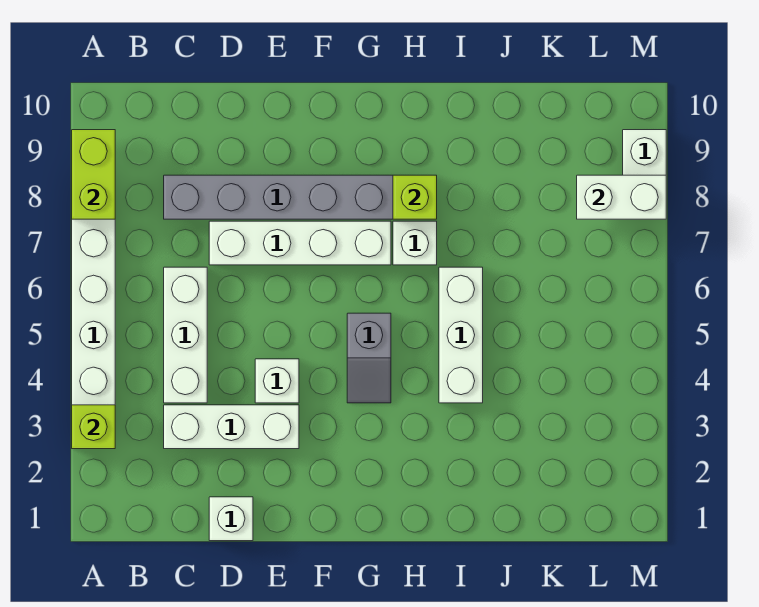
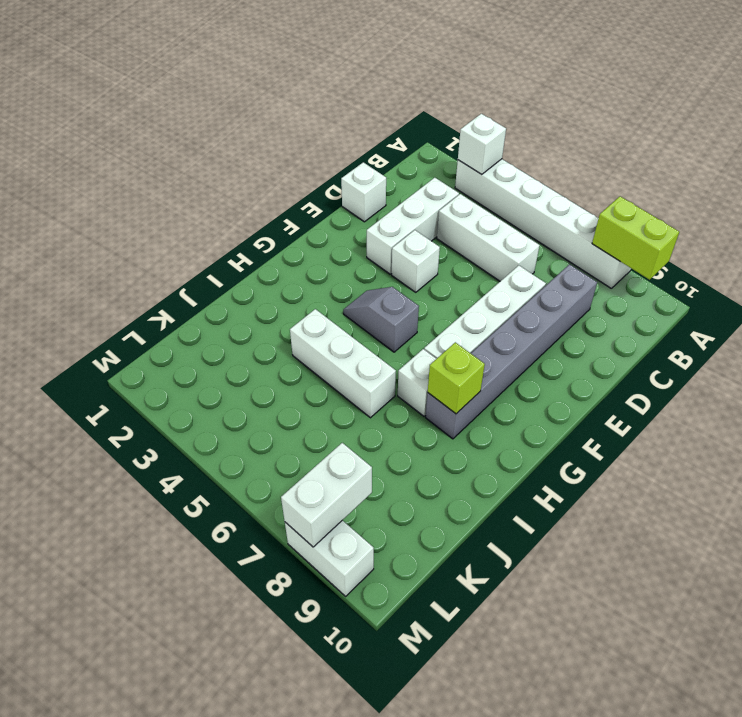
lime 1x1 brick [72,405,115,449] -> white 1x1 brick [458,114,506,174]

